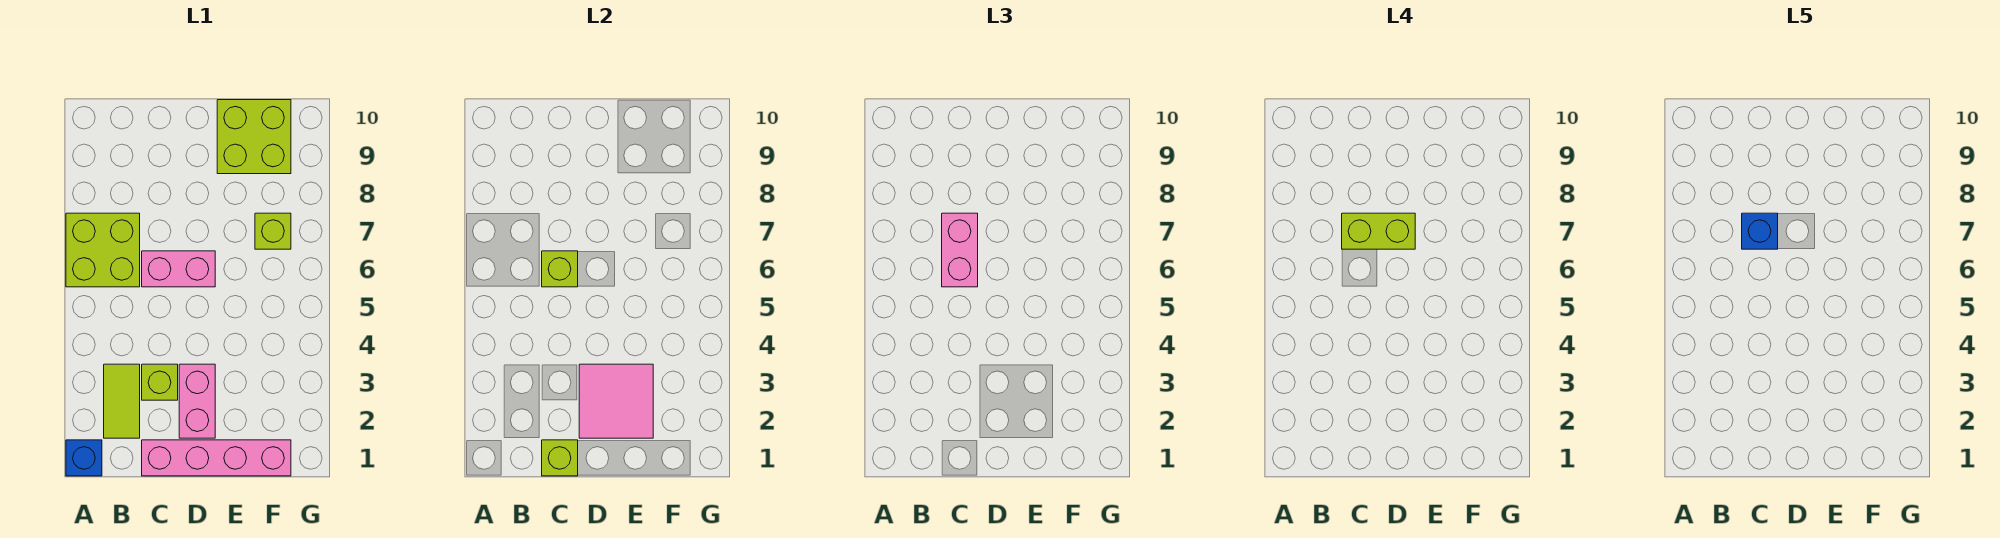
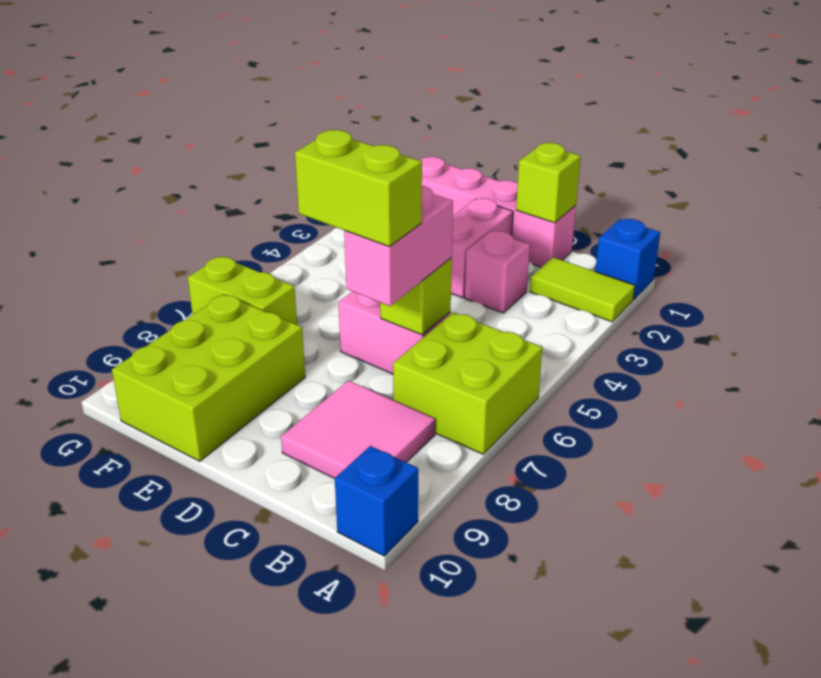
lime 1x2 tile [104,364,140,438] -> lime 1x2 tile turned to [530,257,635,322]
lime 1x1 brick [142,364,178,400] -> pink 1x1 brick [465,231,530,313]
blue 1x1 brick [1742,213,1778,249] -> blue 1x1 brick moved to [335,446,418,556]
pink 2x2 tile [579,364,653,438] -> pink 2x2 tile moved to [281,381,435,479]
lime 2x2 brick [217,100,291,174] -> lime 2x3 brick [112,294,305,461]
lime 1x1 brick [255,213,291,249] -> lime 1x2 brick [188,256,297,325]

